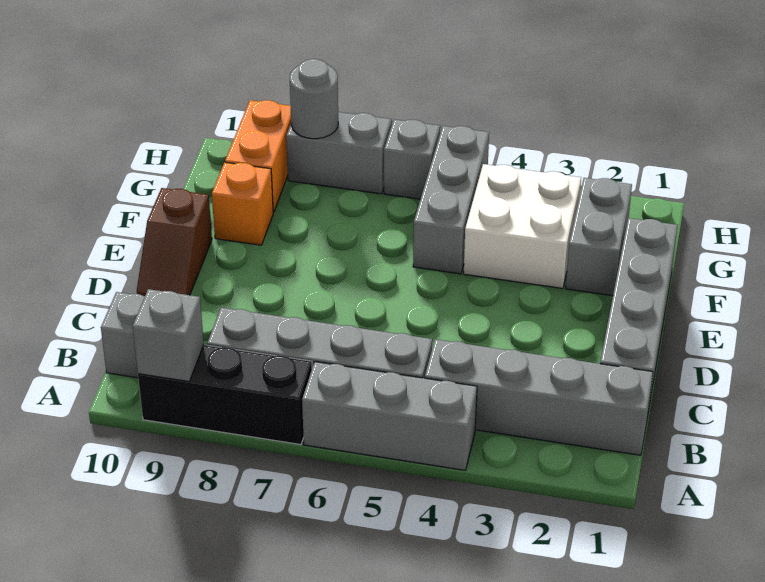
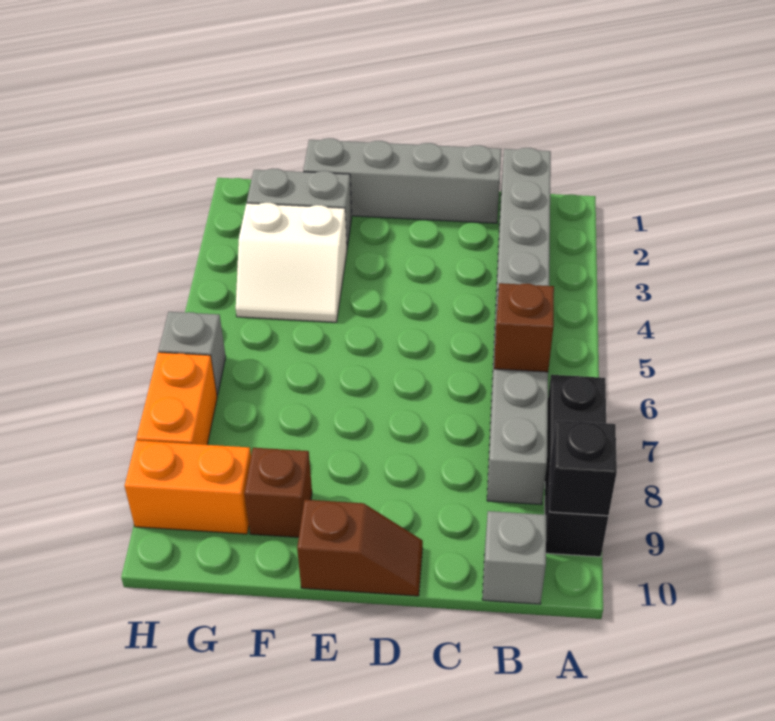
grey 1x3 brick [302,362,477,470] -> none
grey 1x1 brick [133,289,204,381] -> black 1x1 brick [550,421,617,516]
none -> brown 1x1 brick [494,283,554,372]
white 2x2 brick [464,164,581,288] -> white 2x2 slope [236,203,347,322]
grey 1x3 brick [413,126,489,274] -> none
orange 1x1 brick [212,162,273,245] -> brown 1x1 brick [244,448,312,537]
grey 1x2 brick [286,112,392,194] -> orange 1x2 brick [137,352,217,445]
grey 1x1 round brick [290,59,338,139] -> none

